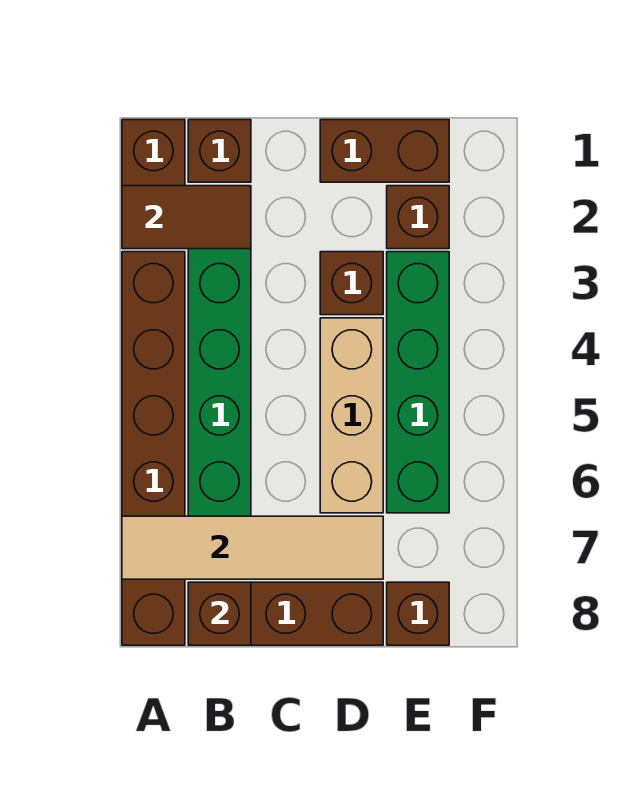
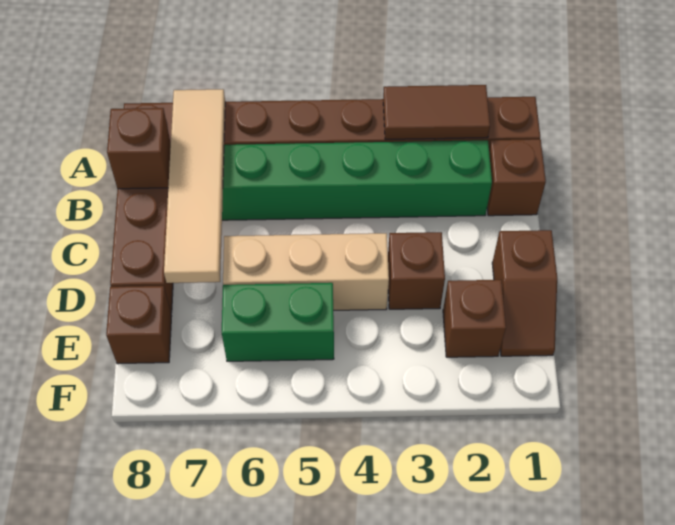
brown 1x2 tile [122,186,251,249] -> brown 1x2 tile turned to [383,85,490,140]
brown 1x2 brick [320,120,449,182] -> brown 1x2 slope [492,230,557,356]
green 1x4 brick [387,252,449,513] -> green 1x2 brick [222,283,334,361]

